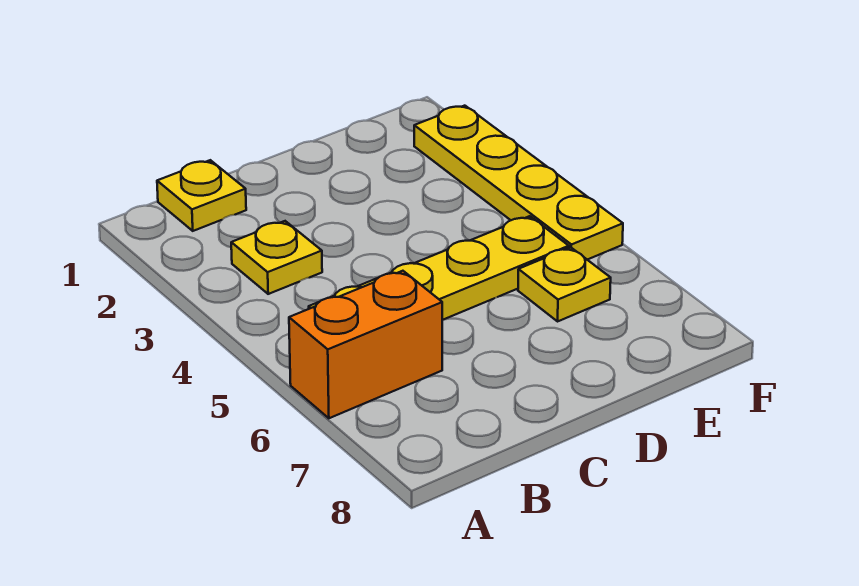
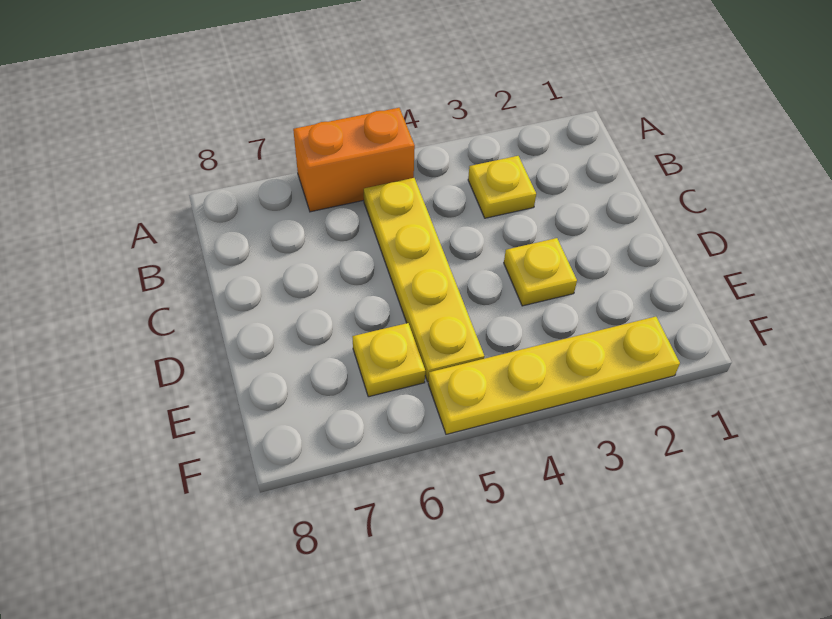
orange 1x2 brick [289,271,442,418] -> orange 1x2 brick turned to [293,108,415,212]
yellow 1x1 plate [157,160,246,231] -> yellow 1x1 plate moved to [504,238,577,306]

